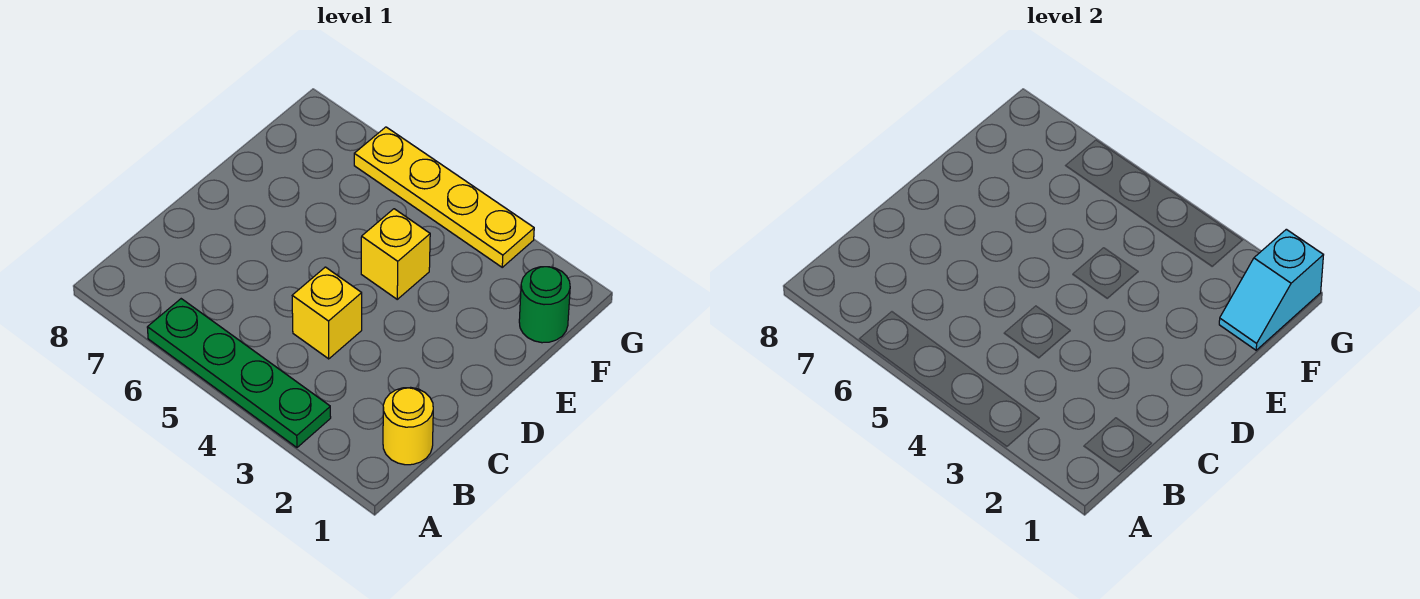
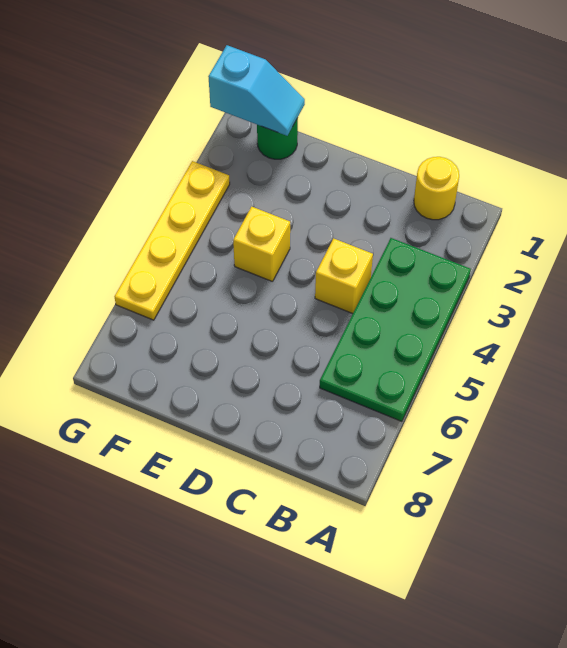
green 1x4 plate [147,299,331,447] -> green 2x4 plate [320,238,471,421]

